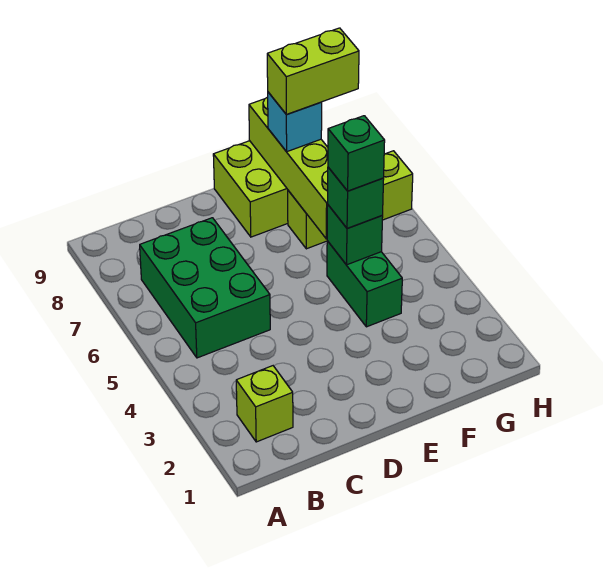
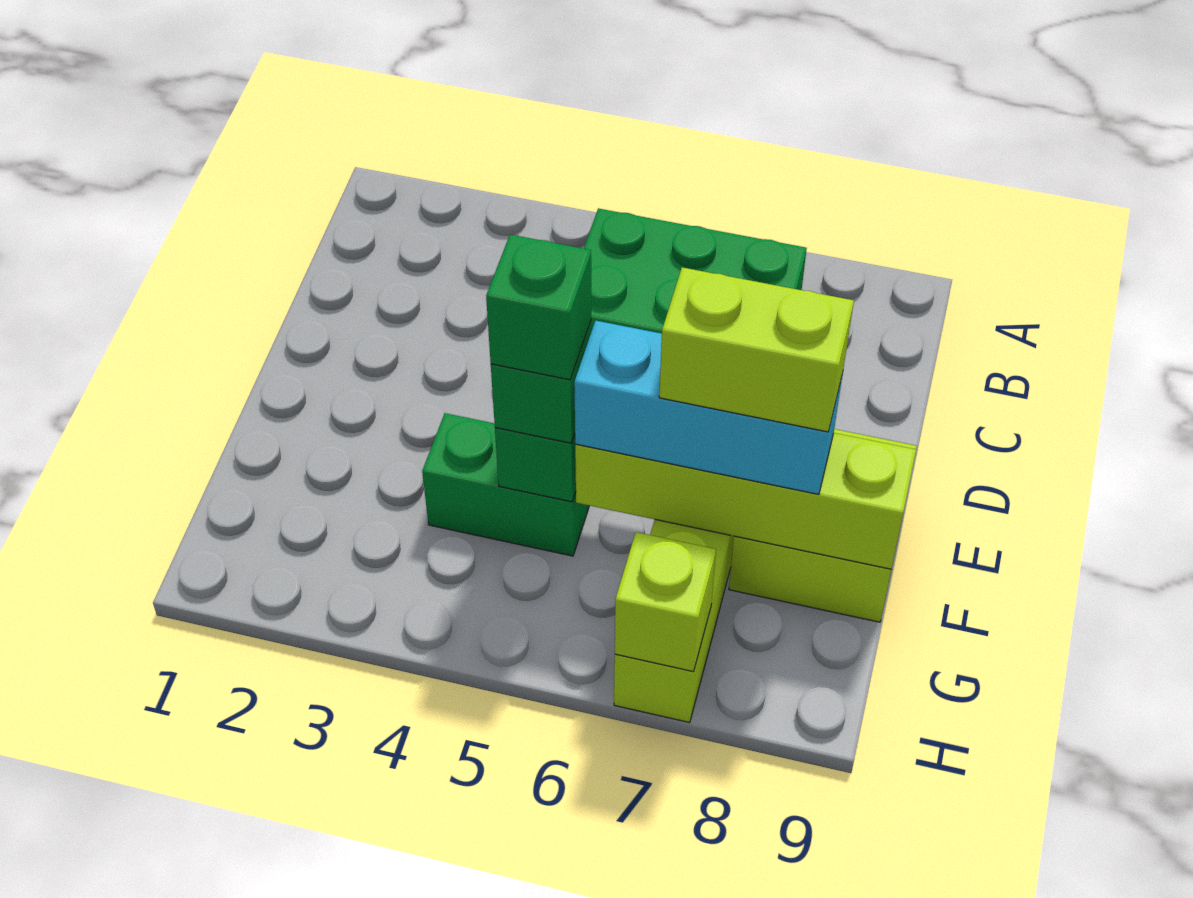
lime 1x1 brick [236,366,293,442] -> lime 1x1 brick moved to [615,532,716,672]
cyan 1x1 brick [268,92,322,152] -> cyan 1x3 brick [574,321,843,494]
lime 1x2 brick [267,28,359,115] -> lime 1x2 brick turned to [659,267,854,432]

